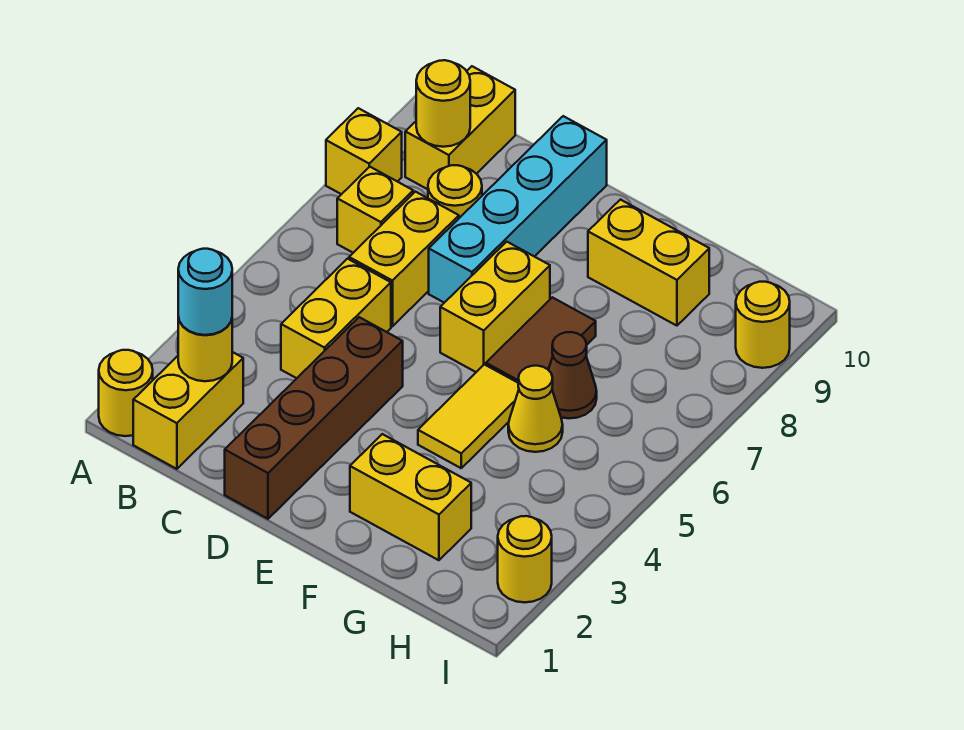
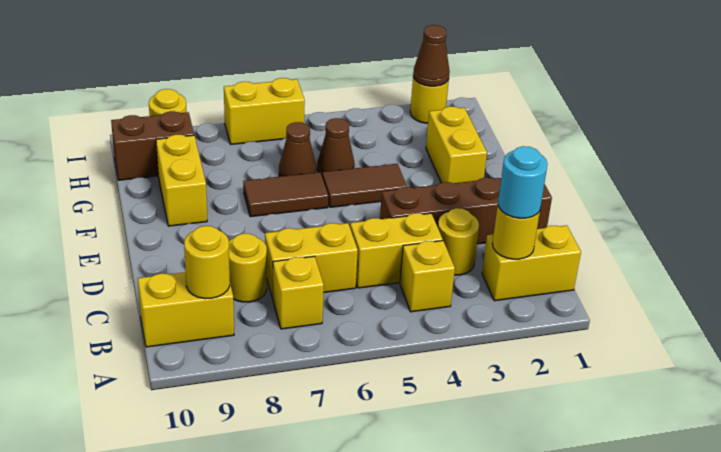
yellow 1x1 round brick [99,350,153,436] -> yellow 1x1 round brick moved to [438,208,479,275]
yellow 1x1 brick [326,108,402,194] -> yellow 1x1 brick moved to [400,241,455,312]
cyan 1x4 brick [429,116,607,303] -> none
yellow 1x2 brick [440,242,550,372] -> yellow 1x2 brick moved to [224,78,305,144]
yellow 1x2 tile [418,364,519,468] -> brown 1x2 tile [322,164,407,207]
yellow 1x1 cone [508,366,563,452] -> brown 1x1 cone [317,118,355,175]
none -> brown 1x2 brick [111,111,194,180]
none -> brown 1x1 cone [413,25,450,86]

